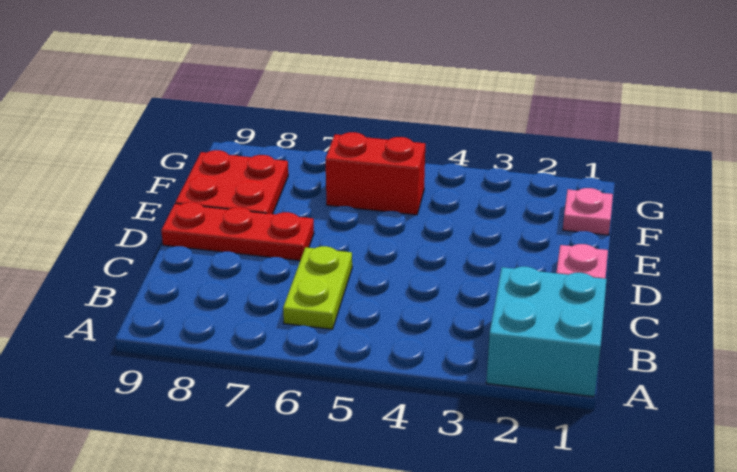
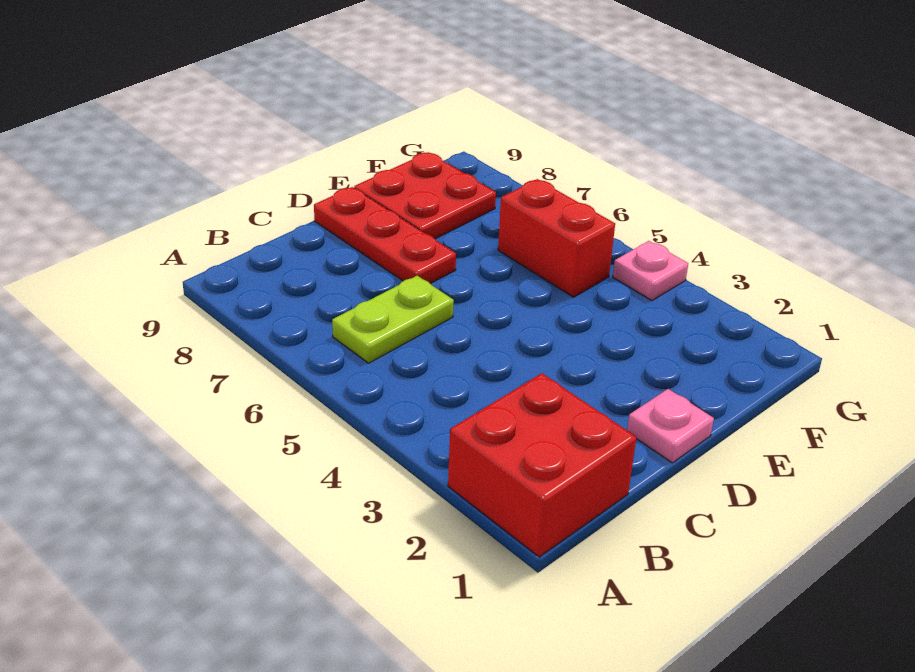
cyan 2x2 brick [486,267,607,397] -> red 2x2 brick [448,373,637,557]
pink 1x1 plate [563,188,613,235] -> pink 1x1 plate moved to [613,241,688,301]

